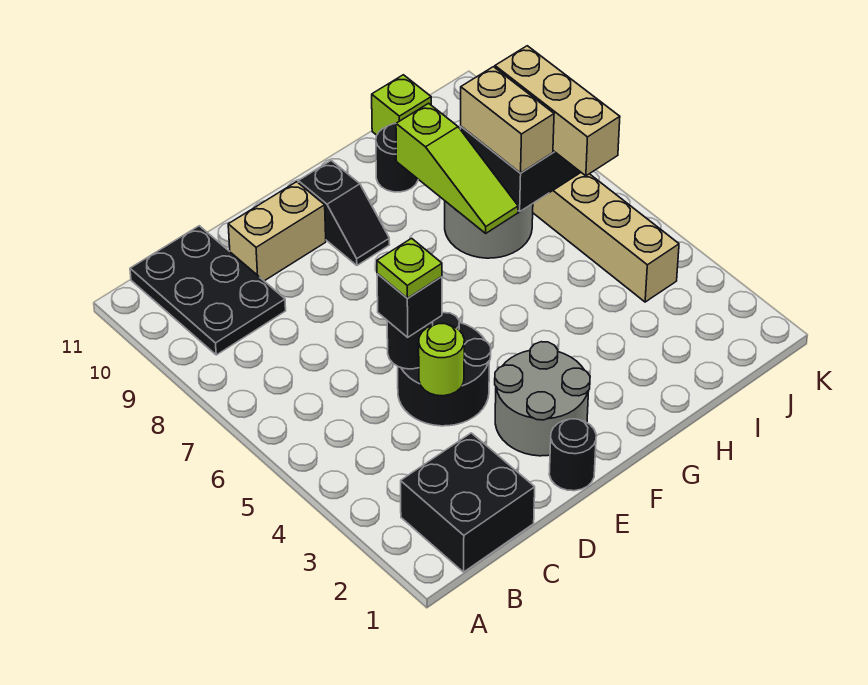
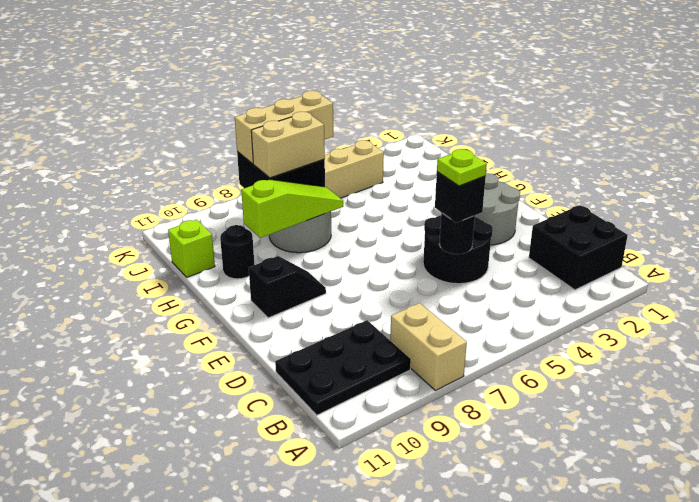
lime 1x1 round brick [419,324,464,396] -> none
tan 1x2 brick [228,182,326,281] -> tan 1x2 brick moved to [390,303,467,391]
black 1x1 round brick [549,419,596,491] -> none

